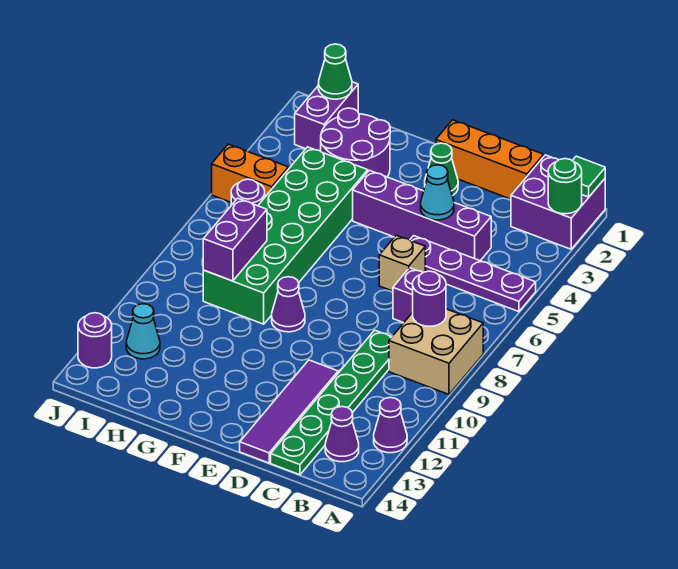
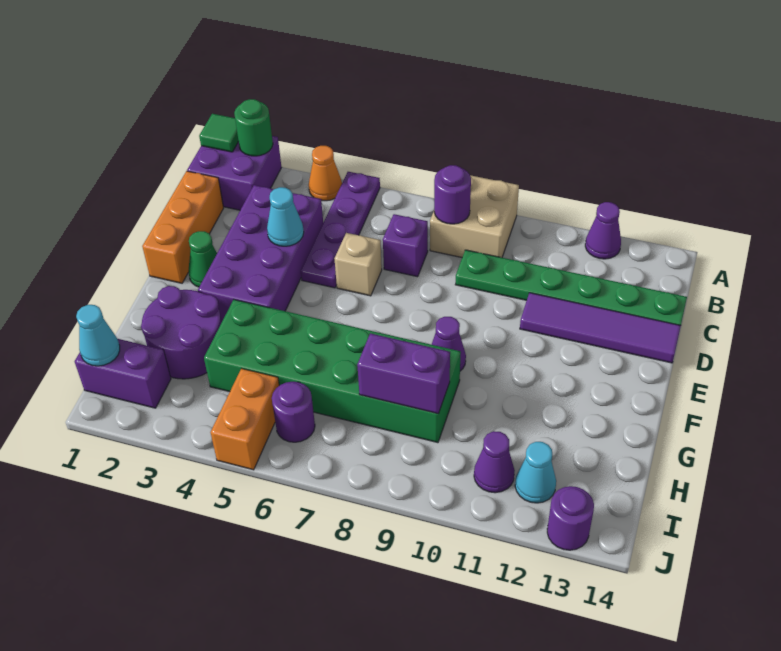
none -> orange 1x1 cone [309,146,342,201]
purple 1x1 cone [325,407,359,462] -> purple 1x1 cone moved to [474,431,515,493]
purple 1x4 brick [353,170,491,261] -> purple 2x4 brick [198,185,323,322]
green 1x1 cone [318,44,352,99] -> cyan 1x1 cone [76,305,120,366]

